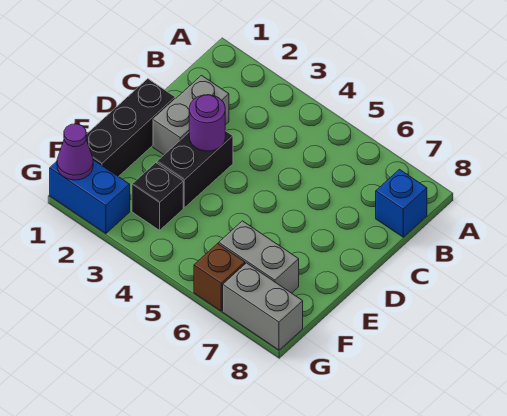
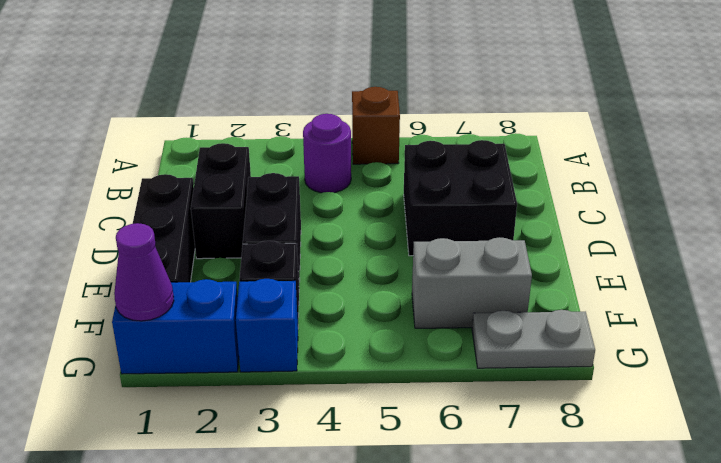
blue 1x1 brick [376,170,427,237] -> blue 1x1 brick moved to [236,279,298,372]
grey 1x2 brick [153,75,229,155] -> black 1x2 brick [191,143,251,259]
none -> black 2x2 brick [404,140,517,256]
purple 1x1 round brick [189,95,225,151] -> purple 1x1 round brick moved to [303,114,351,193]
brown 1x1 brick [194,244,245,311] -> brown 1x1 brick moved to [352,87,400,164]
grey 1x2 brick [223,263,303,350] -> grey 1x2 plate [472,310,595,368]

